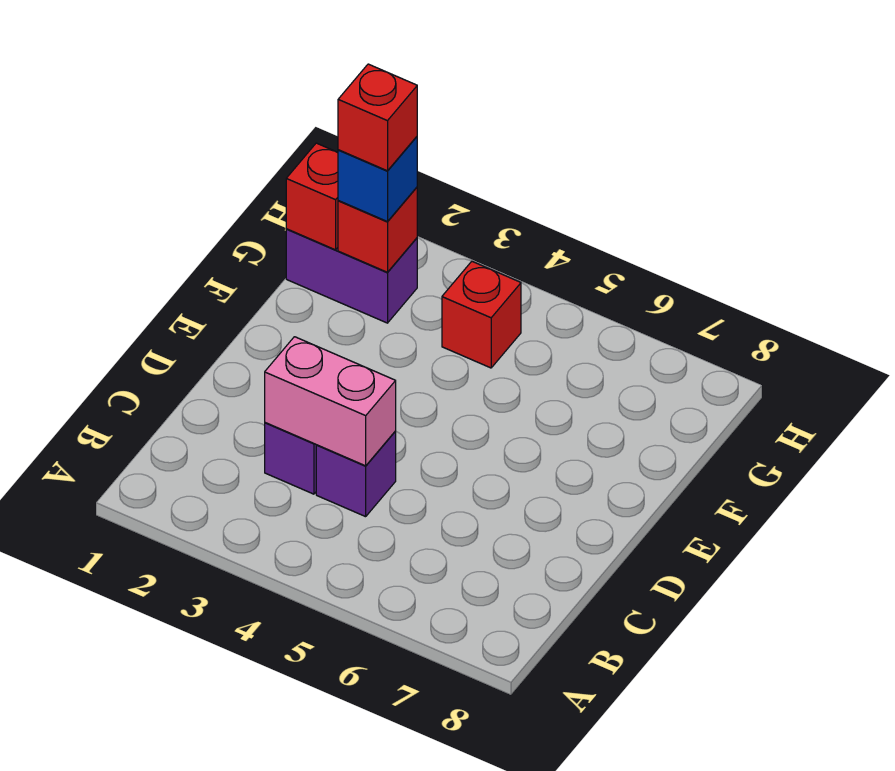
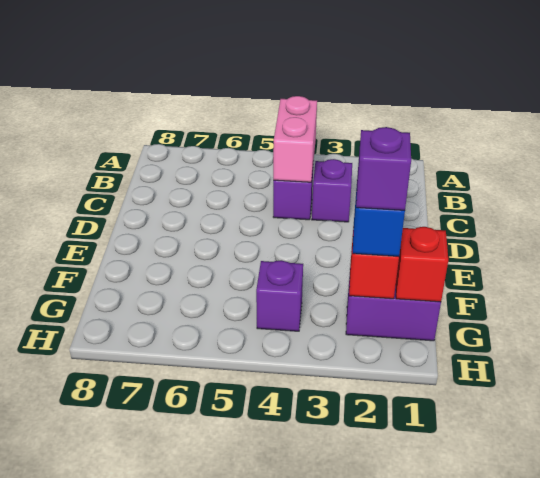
pink 1x2 brick [265,337,396,466] -> pink 1x2 brick turned to [273,96,317,182]
red 1x1 brick [338,64,417,171] -> purple 1x1 brick [356,127,411,210]
red 1x1 brick [442,261,521,368] -> purple 1x1 brick [256,260,303,331]

